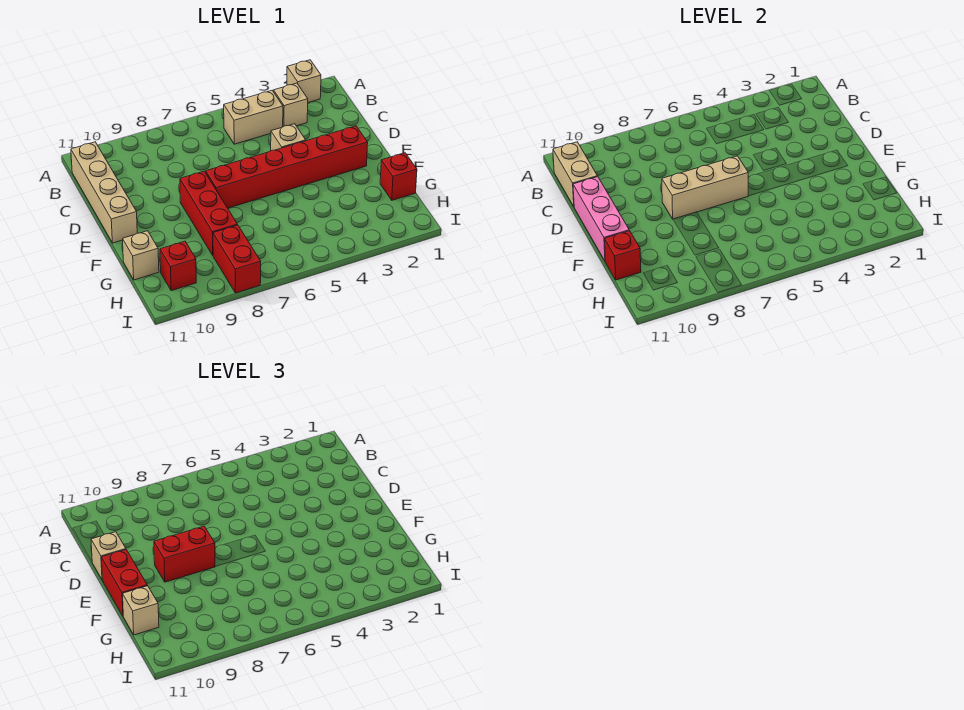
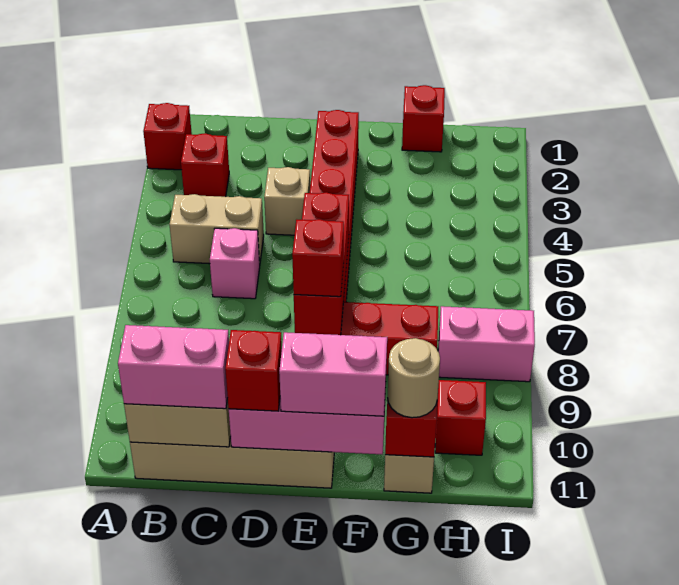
tan 1x1 brick [287,60,321,103] -> red 1x1 brick [143,103,192,170]
tan 1x1 brick [274,83,308,127] -> red 1x1 brick [181,133,229,197]
tan 1x2 brick [224,91,283,144] -> tan 1x2 brick turned to [170,194,264,264]
none -> pink 1x2 brick [118,325,229,409]
none -> pink 1x1 brick [210,228,260,299]
tan 1x1 brick [91,532,126,580] -> red 1x1 brick [225,330,282,411]
tan 1x3 brick [662,156,748,219] -> red 1x3 brick [294,192,349,335]
red 1x2 brick [154,526,215,582] -> red 1x1 brick [292,219,344,297]
red 1x2 brick [101,550,147,616] -> pink 1x2 brick [279,332,387,416]
tan 1x1 brick [123,586,159,635] -> tan 1x1 round brick [388,338,440,418]
red 1x2 brick [213,225,261,293] -> pink 1x2 brick [438,306,535,382]

